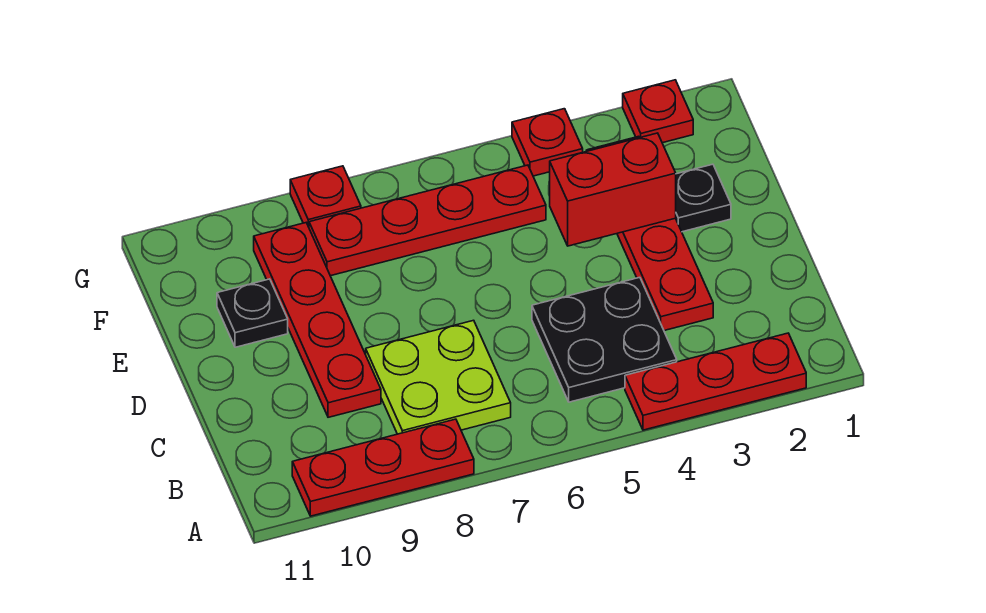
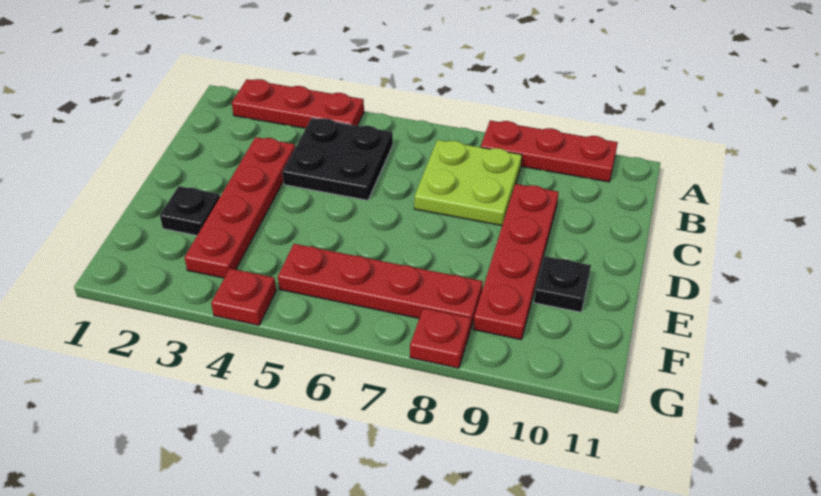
red 1x2 brick [550,133,676,246] -> none
red 1x1 plate [623,80,693,143] -> none

